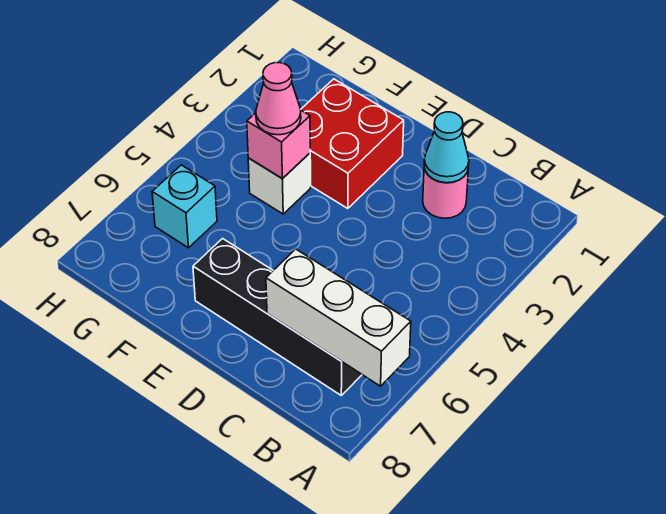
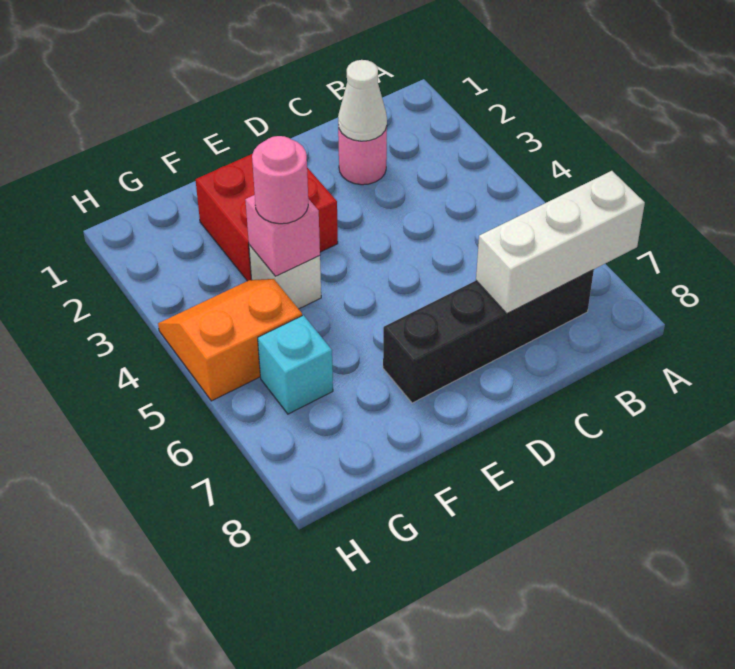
cyan 1x1 cone [424,112,469,183] -> white 1x1 cone [338,60,387,141]
pink 1x1 cone [256,63,301,135] -> pink 1x1 round brick [252,136,308,224]
none -> orange 2x2 slope [158,279,302,401]

